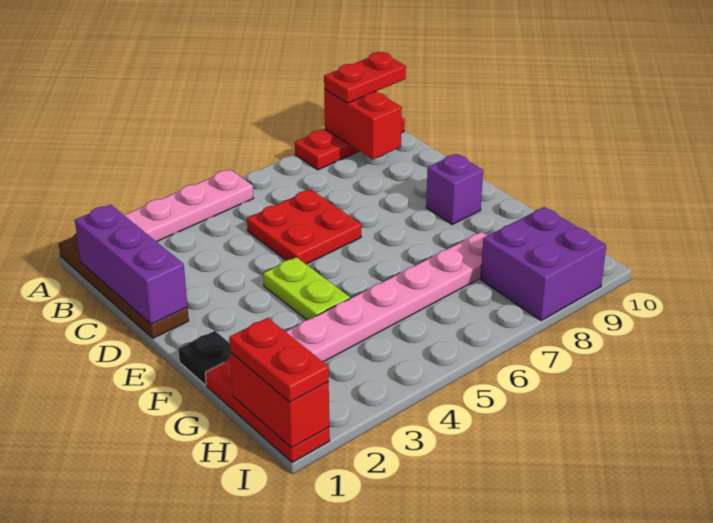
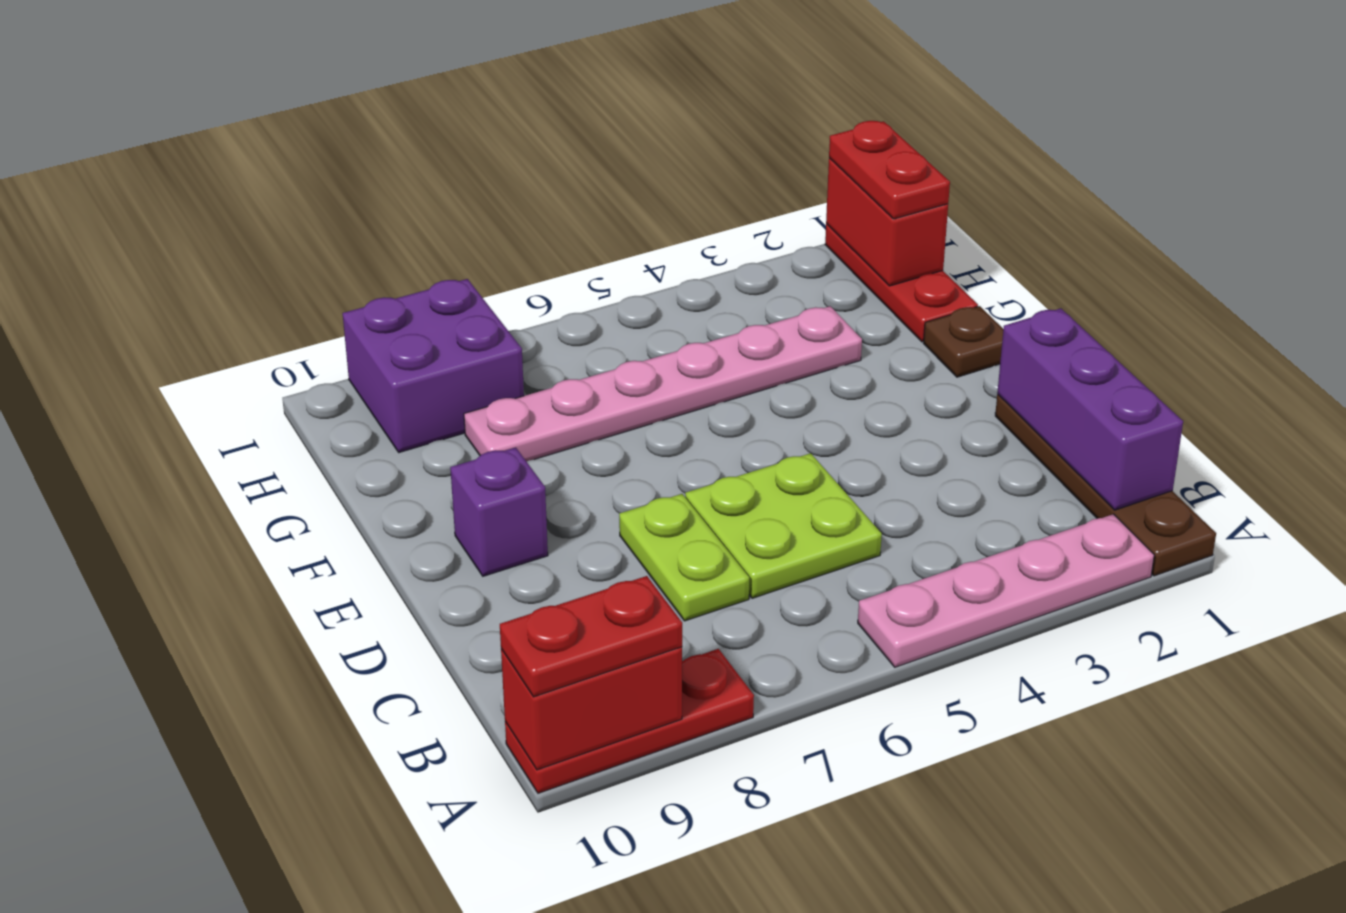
red 1x2 brick [324,89,402,159] -> red 1x2 brick turned to [501,647,682,770]
red 2x2 plate [247,189,361,264] -> lime 2x2 plate [685,453,882,598]
lime 1x2 plate [263,257,350,320] -> lime 1x2 plate moved to [619,494,749,621]
black 1x1 plate [178,331,231,385] -> brown 1x1 plate [923,306,1003,377]

